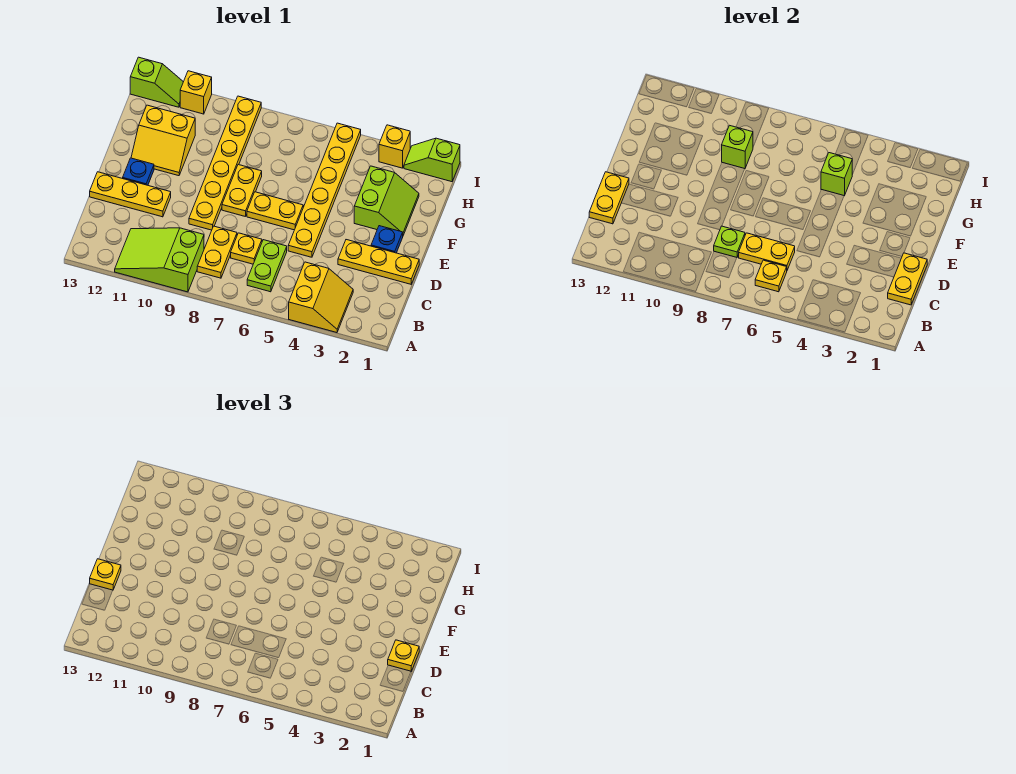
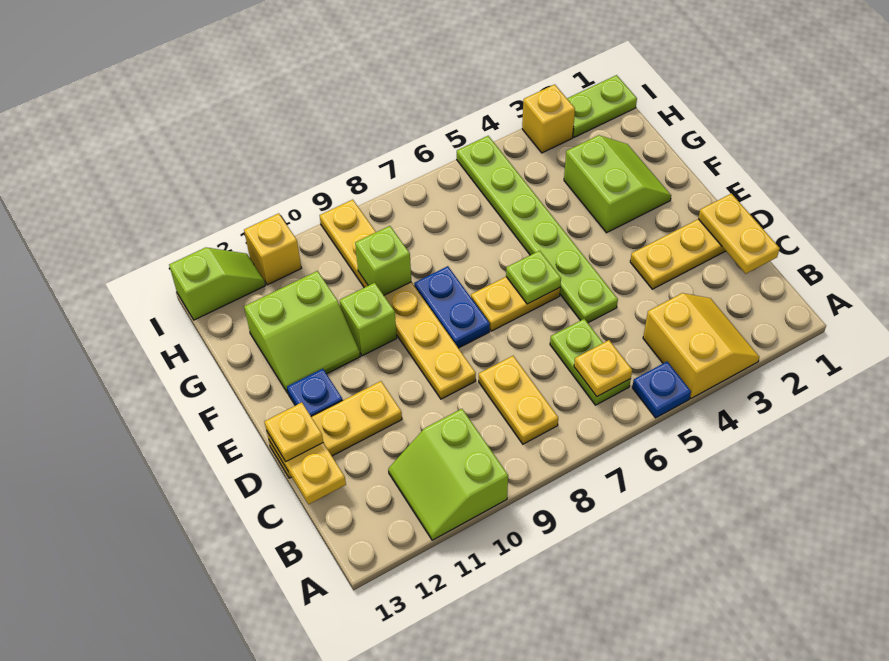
lime 2x3 slope [115,228,204,292] -> lime 2x2 slope [388,409,508,540]
yellow 1x2 plate [739,233,795,270] -> none
yellow 1x1 plate [231,233,262,264] -> none
lime 1x1 plate [714,226,745,257] -> lime 1x1 plate moved to [506,251,561,304]
yellow 1x1 plate [388,640,419,671] -> none
yellow 1x6 plate [288,123,361,257] -> lime 1x6 plate [457,136,618,323]
blue 1x1 plate [371,226,403,253] -> blue 1x1 plate moved to [632,362,691,418]
yellow 1x2 plate [222,165,262,217] -> blue 1x2 plate [414,266,490,348]
yellow 2x2 slope [131,105,195,176] -> lime 2x2 slope [244,271,360,393]
lime 1x1 brick [821,153,852,196] -> lime 1x1 brick moved to [340,283,397,356]
lime 1x2 slope [404,138,460,182] -> lime 1x2 plate [567,75,637,137]

